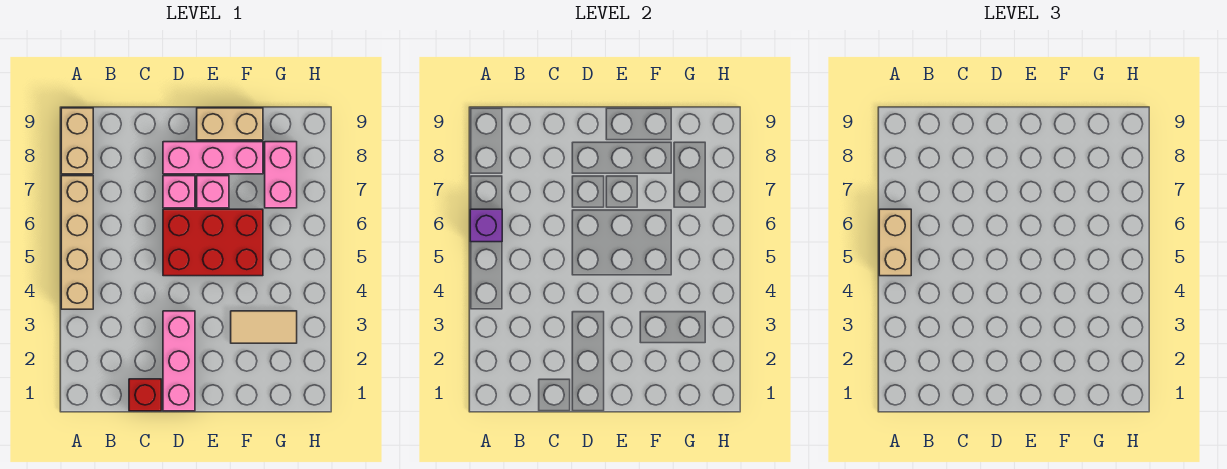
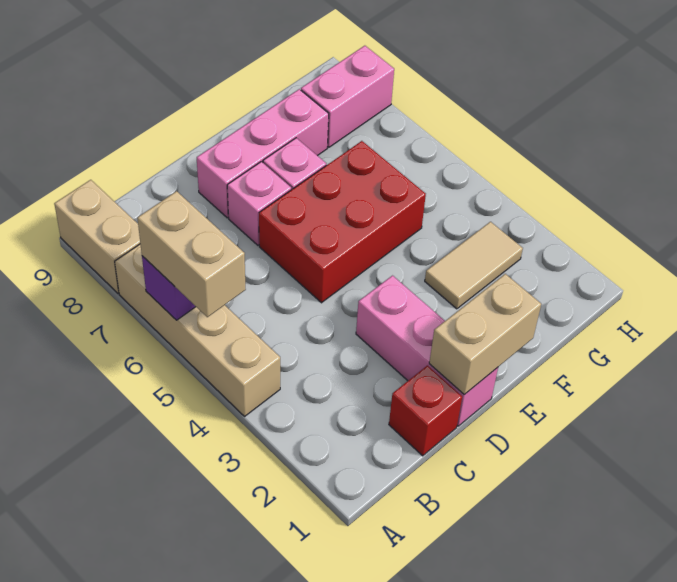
tan 1x2 brick [197,108,263,140] -> tan 1x2 brick moved to [429,274,541,395]
pink 1x2 brick [265,142,297,208] -> pink 1x2 brick turned to [301,46,394,147]

